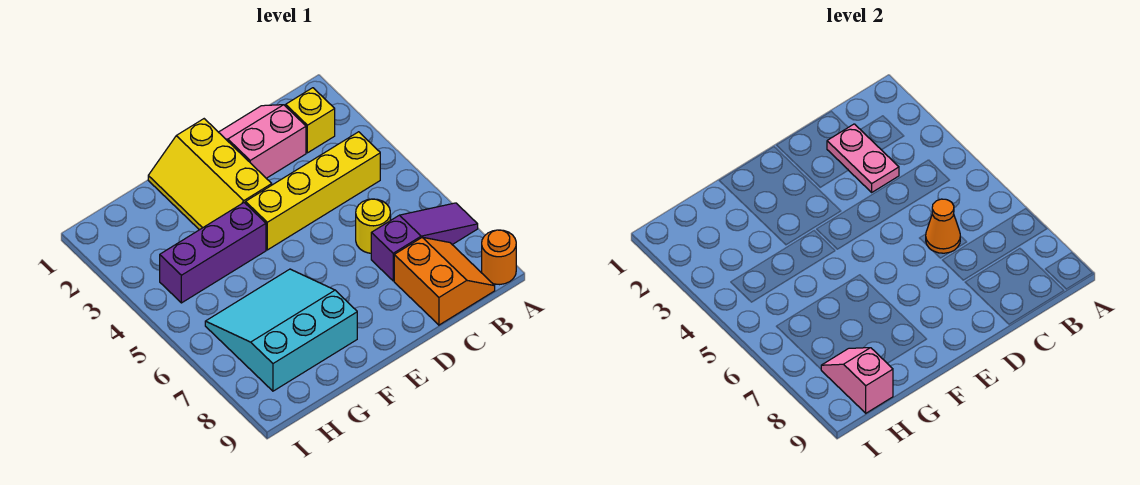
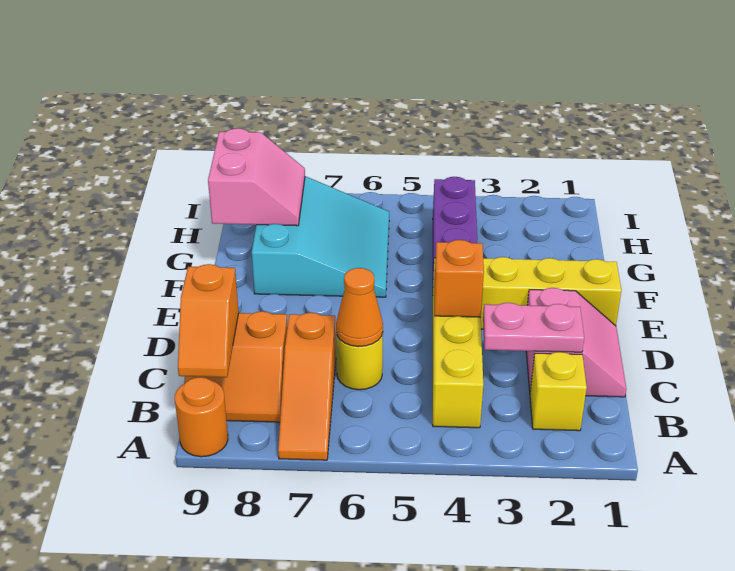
purple 1x3 slope [371,203,478,281] -> orange 1x3 slope [278,313,336,460]
none -> orange 1x2 slope [178,264,239,377]
none -> orange 1x1 brick [434,240,484,317]
pink 1x2 slope [821,348,893,413] -> pink 2x2 slope [208,128,305,226]

